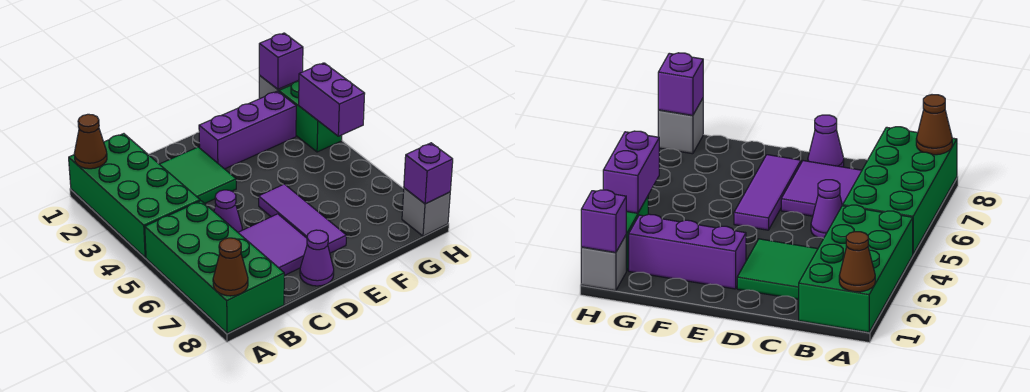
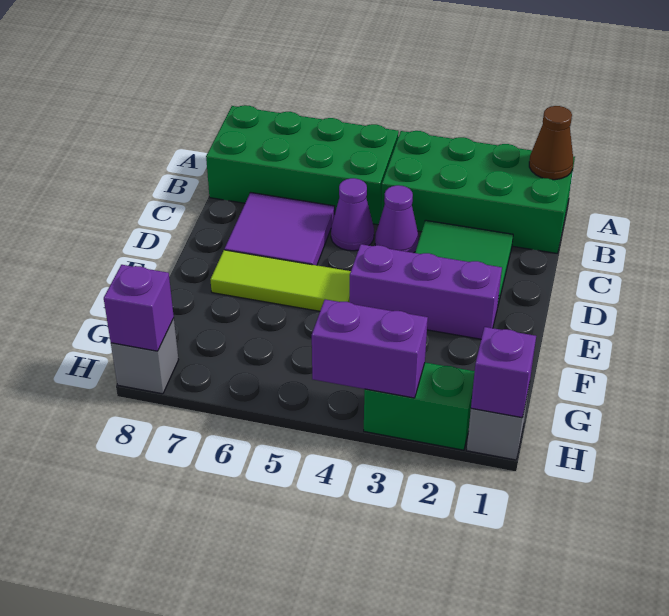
brown 1x1 cone [213,238,248,296] -> none
purple 1x1 cone [300,230,334,286] -> purple 1x1 cone moved to [375,185,419,253]
purple 1x3 brick [199,91,296,169] -> purple 1x3 brick turned to [350,244,502,339]
purple 1x3 tile [259,184,346,253] -> lime 1x3 tile [210,250,351,311]

